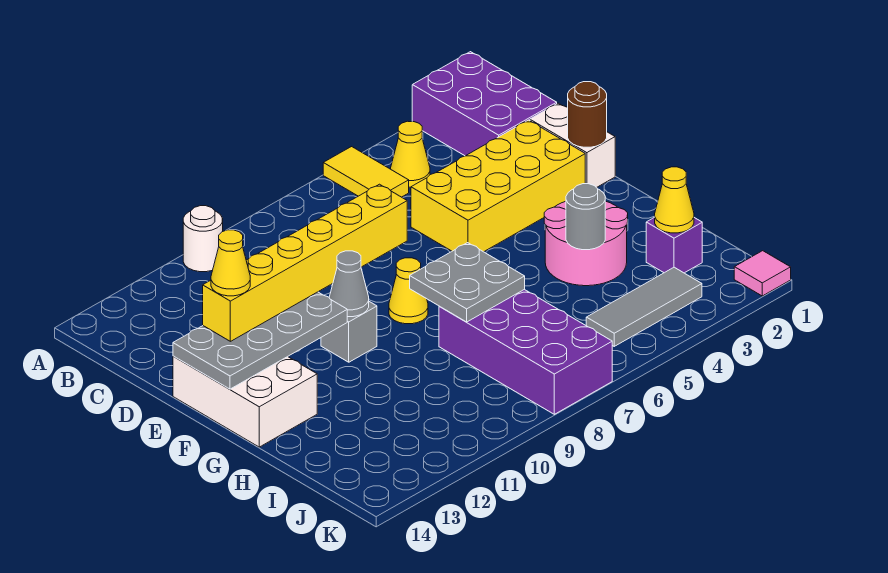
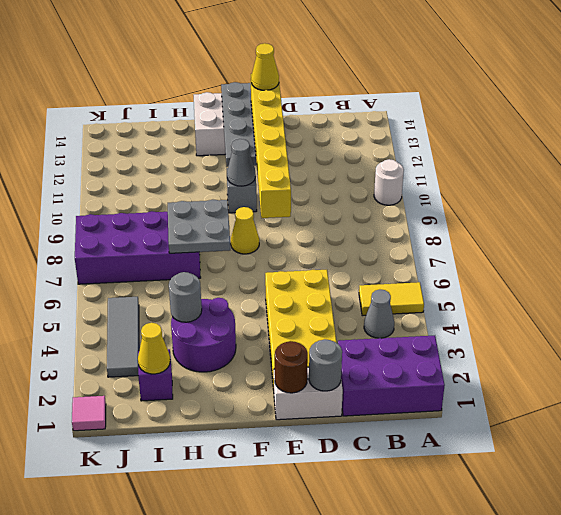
yellow 1x1 cone [391,121,430,187] -> grey 1x1 cone [364,290,394,338]
none -> grey 1x1 round brick [309,339,342,391]
pink 2x2 round brick [544,201,628,286] -> purple 2x2 round brick [171,298,236,372]

